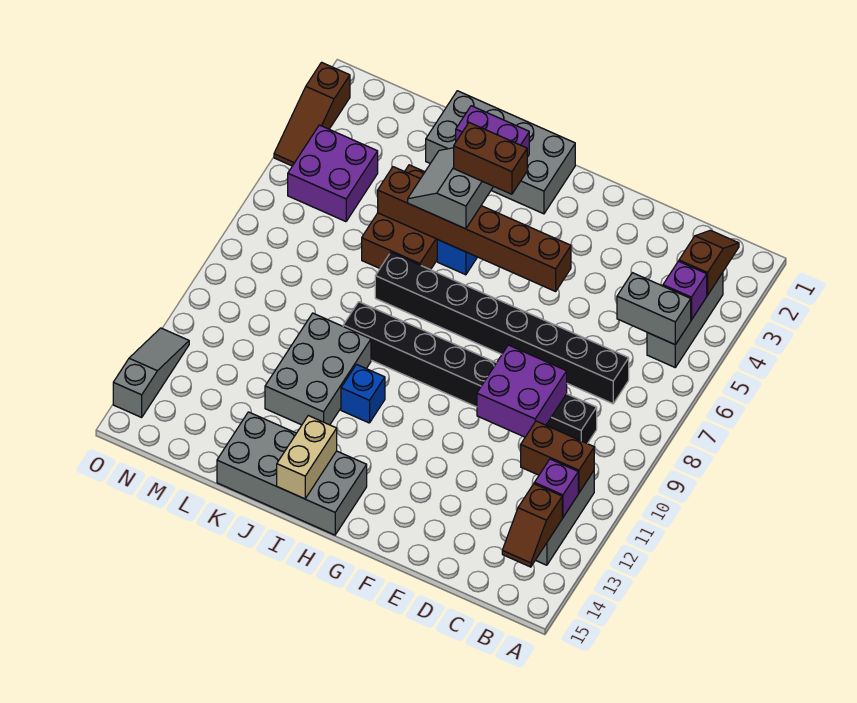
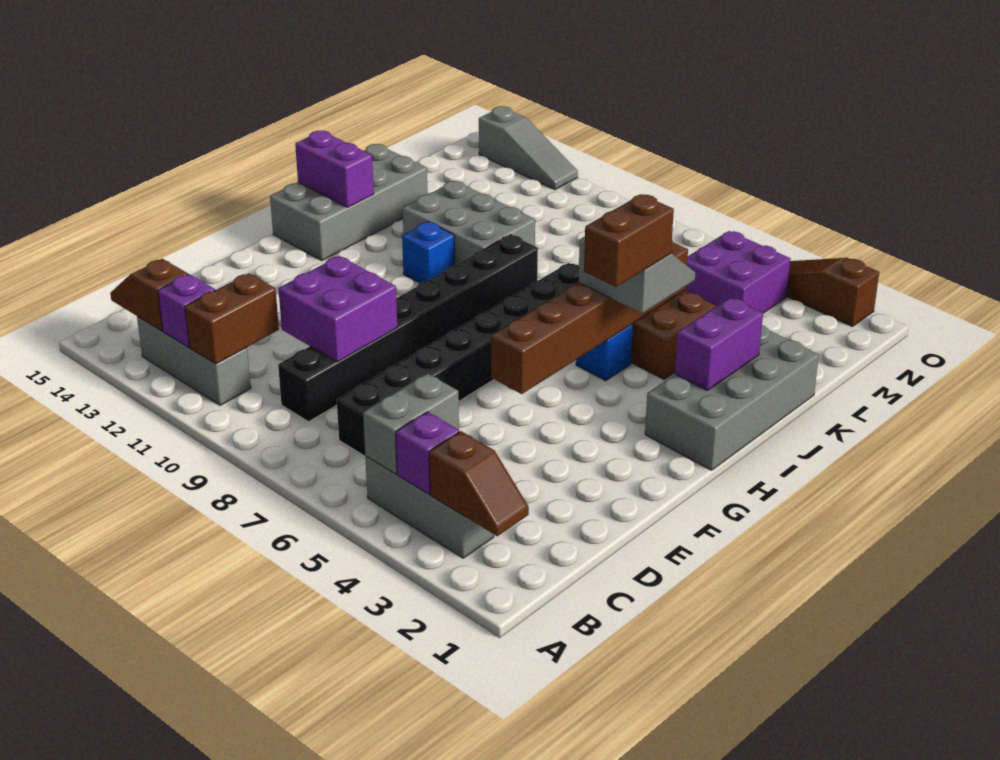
tan 1x2 brick [277,416,337,499] -> purple 1x2 brick [295,131,374,207]

